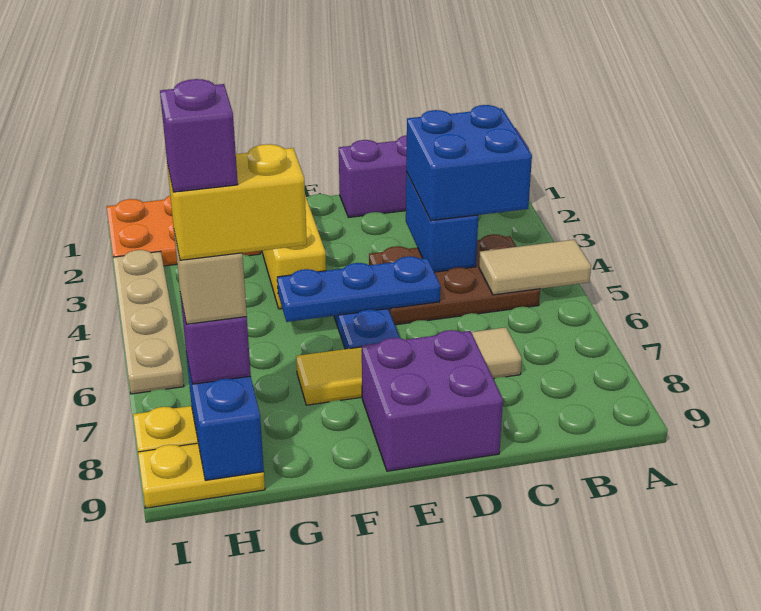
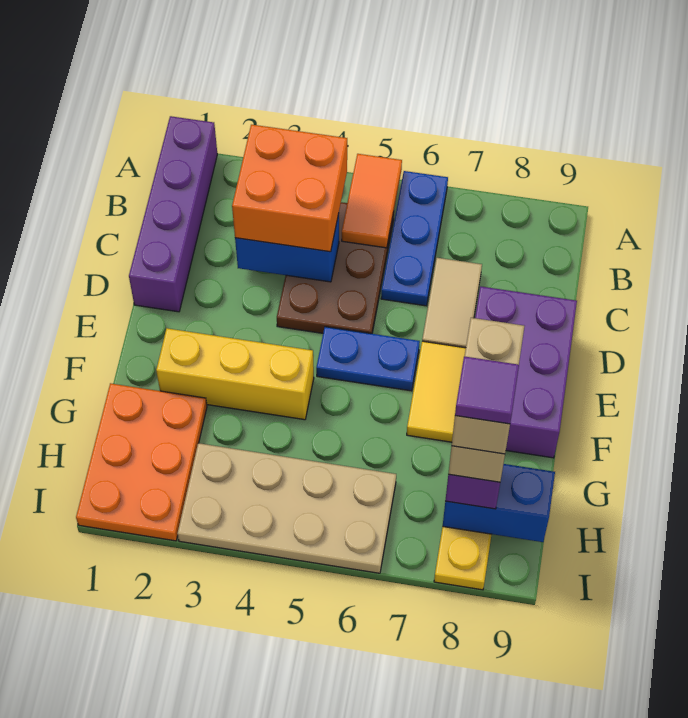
tan 1x2 tile [479,240,591,295] -> orange 1x2 tile [342,154,402,248]
blue 2x2 brick [406,105,532,221] -> orange 2x2 brick [232,125,347,252]
blue 1x3 plate [277,256,440,322] -> blue 1x3 plate moved to [381,171,448,306]
purple 2x2 brick [362,330,503,471] -> purple 2x3 brick [475,286,577,458]
yellow 1x2 brick [167,144,307,260] -> tan 1x2 brick [452,318,524,454]
purple 1x1 brick [160,79,238,192] -> purple 1x1 tile [455,356,519,424]
yellow 1x2 plate [138,443,265,508] -> none
tan 1x4 plate [113,250,184,394] -> tan 2x4 plate [177,443,396,573]

